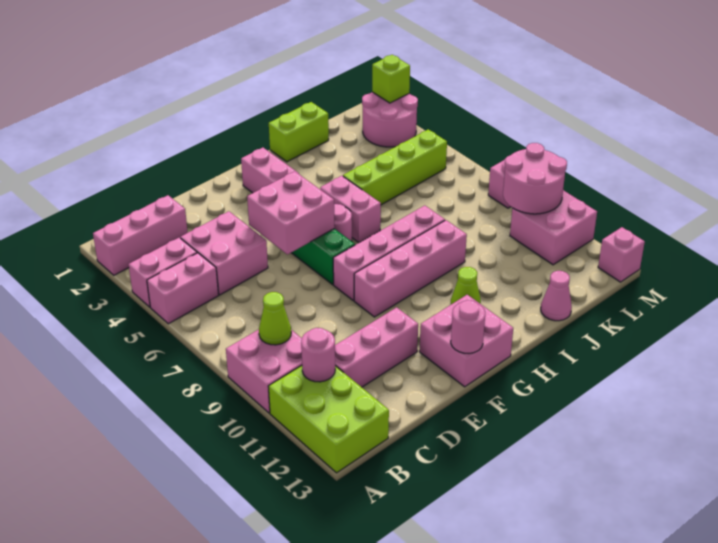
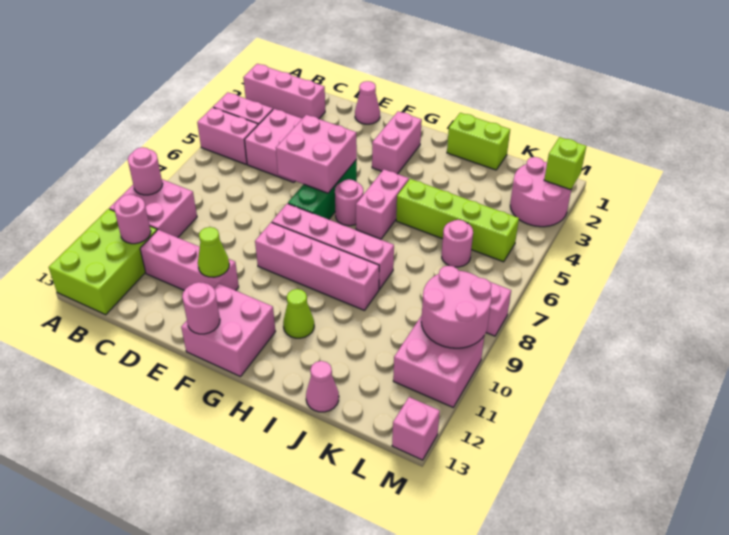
none -> pink 1x1 round brick [128,147,163,195]
lime 1x1 cone [259,292,291,345] -> lime 1x1 cone moved to [198,227,229,277]
none -> pink 1x1 cone [355,81,380,124]
none -> pink 1x1 round brick [442,220,473,267]

